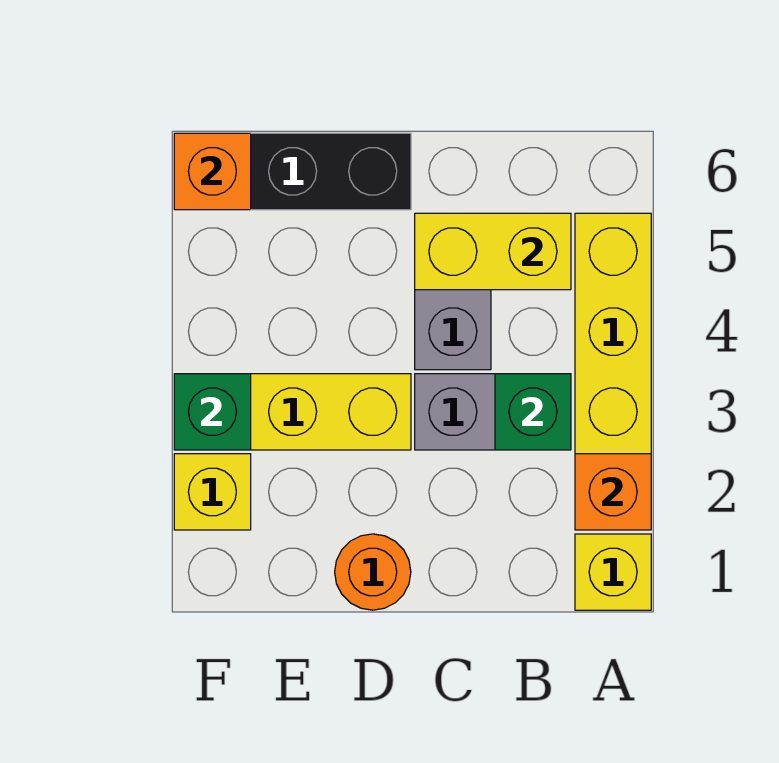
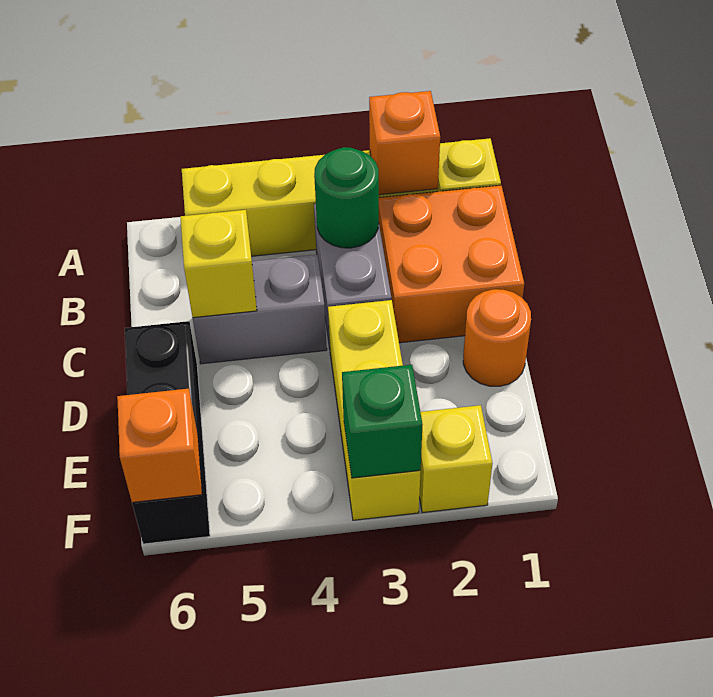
none -> orange 2x2 brick [379,185,524,343]
green 1x1 brick [495,374,571,450] -> green 1x1 round brick [314,147,379,248]
yellow 1x2 brick [415,213,571,290] -> yellow 1x1 brick [180,210,257,318]

